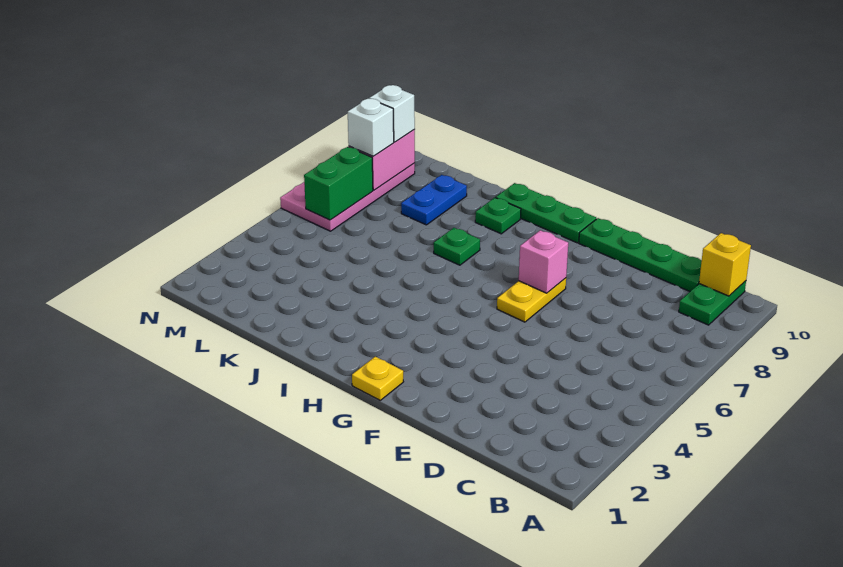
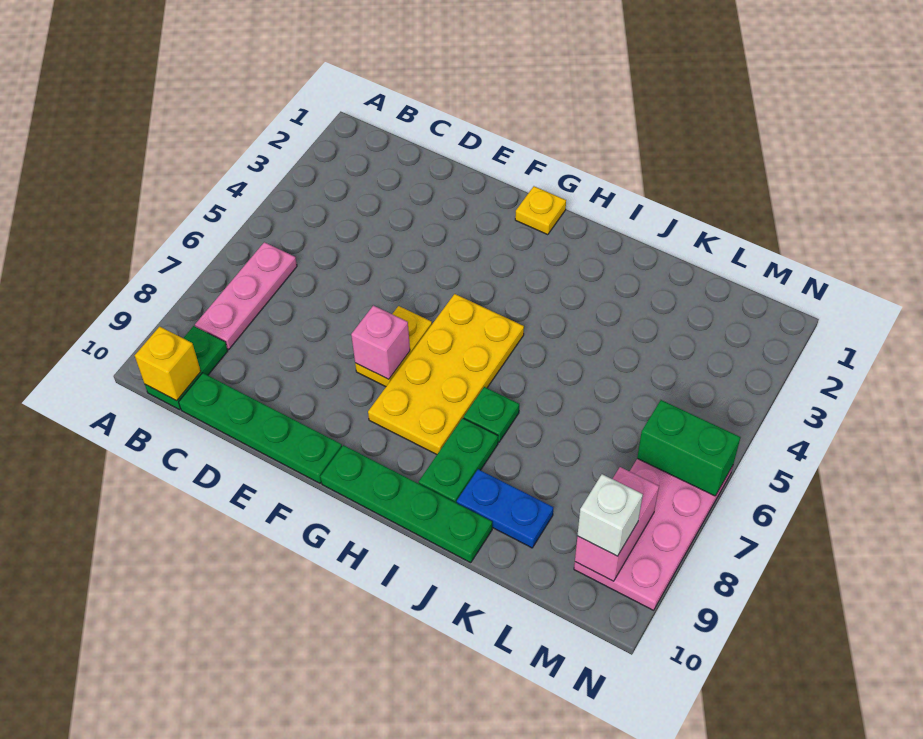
none -> pink 1x3 plate [195,242,297,349]
none -> yellow 2x4 plate [368,294,524,454]
green 1x3 plate [496,183,596,243] -> green 1x4 plate [320,445,492,563]
green 1x1 plate [475,198,521,234] -> green 1x2 plate [419,418,498,503]
blue 1x2 plate [401,175,467,225] -> blue 1x2 plate turned to [457,469,553,548]
green 1x2 brick [304,147,373,220] -> green 1x2 brick turned to [637,400,740,496]
white 1x1 brick [348,99,394,156] -> none

